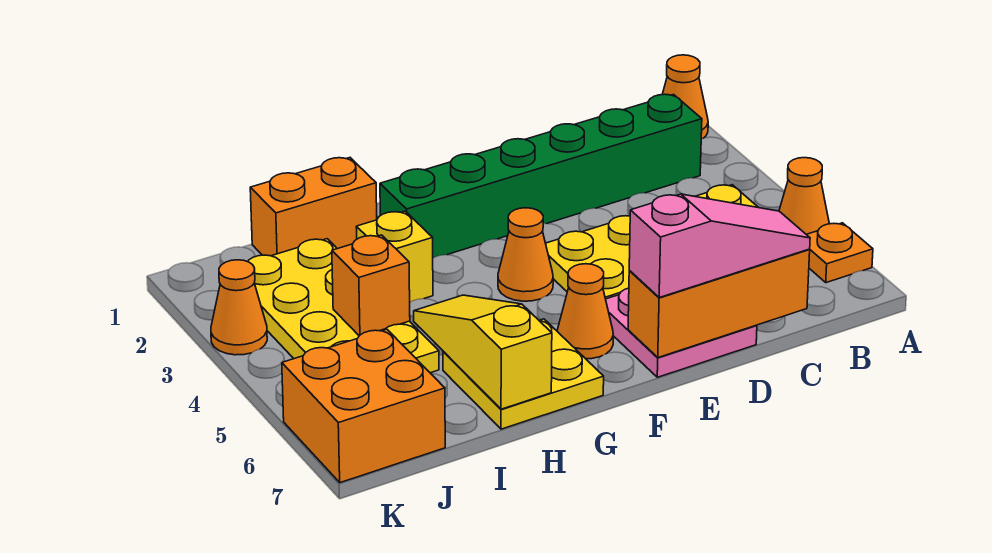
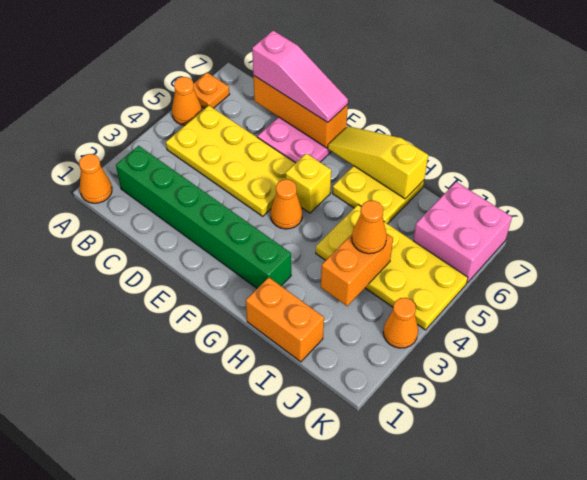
pink 1x3 slope [629,194,810,297] -> pink 1x3 slope turned to [252,31,348,123]
orange 1x1 cone [557,264,613,359] -> orange 1x1 cone moved to [352,201,387,254]
yellow 1x1 brick [356,211,433,302] -> yellow 1x1 brick moved to [286,153,331,213]
yellow 1x3 slope [414,295,552,409] -> yellow 1x3 slope turned to [328,126,428,199]
yellow 2x4 plate [248,239,439,373] -> yellow 2x4 plate turned to [316,205,468,330]
orange 1x1 brick [332,235,410,336] -> orange 1x2 brick [321,233,393,306]
orange 2x2 brick [282,329,445,483] -> pink 2x2 brick [413,182,512,283]

